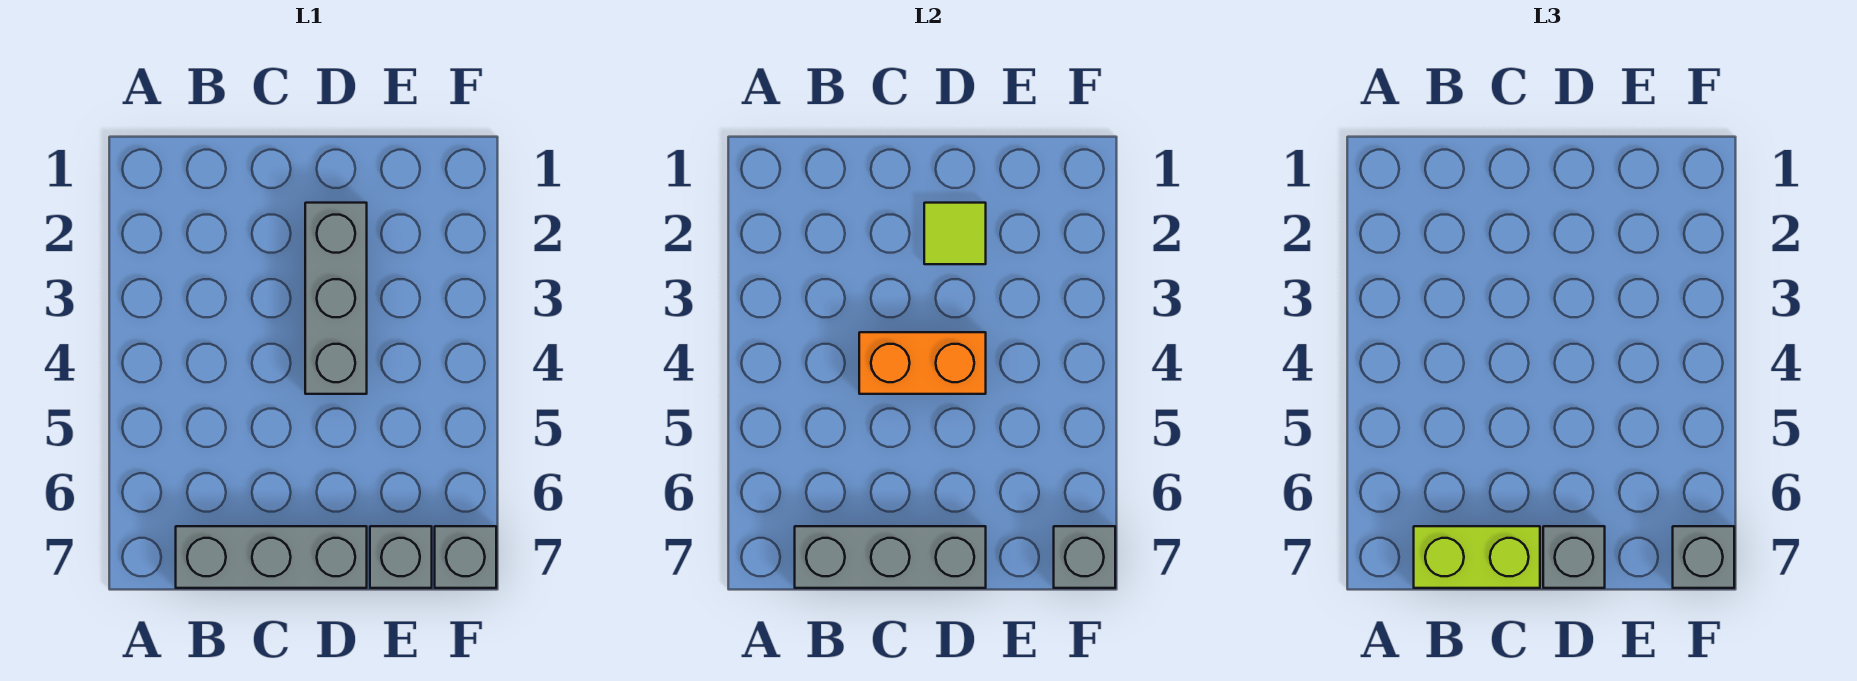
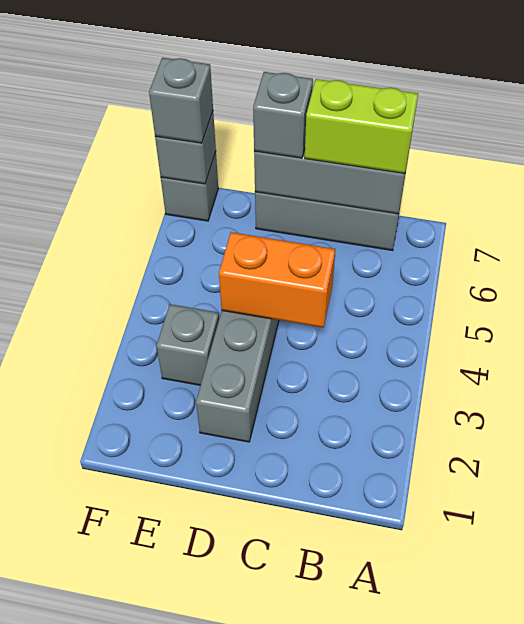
lime 1x1 tile [924,203,986,264] -> none
grey 1x1 brick [370,526,432,588] -> grey 1x1 brick moved to [157,304,219,385]

